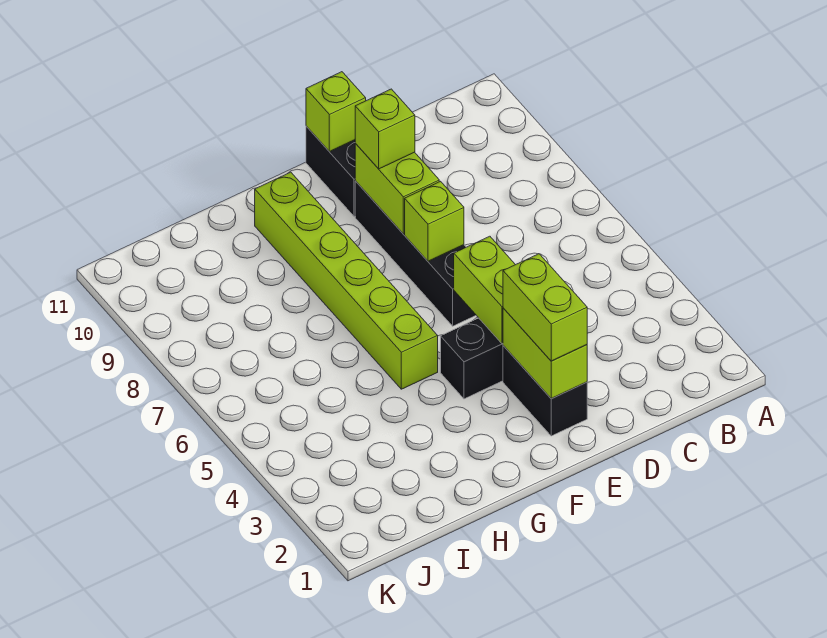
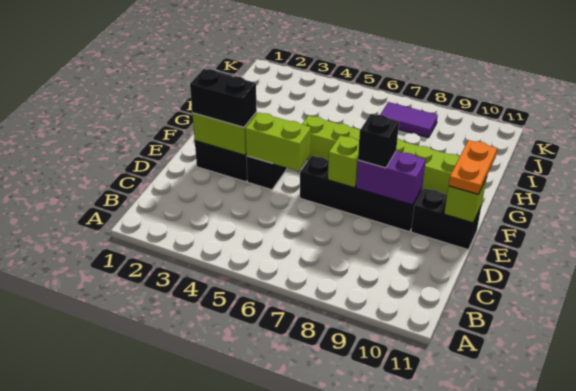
lime 1x2 brick [503,254,587,361] -> black 1x2 brick [190,69,257,127]
lime 1x2 brick [355,144,439,234] -> purple 1x2 brick [356,151,426,205]
none -> black 1x1 brick [358,114,399,168]
lime 1x1 brick [355,89,415,169] -> none
none -> orange 1x2 plate [449,140,497,194]
none -> purple 1x2 tile [380,102,438,138]

